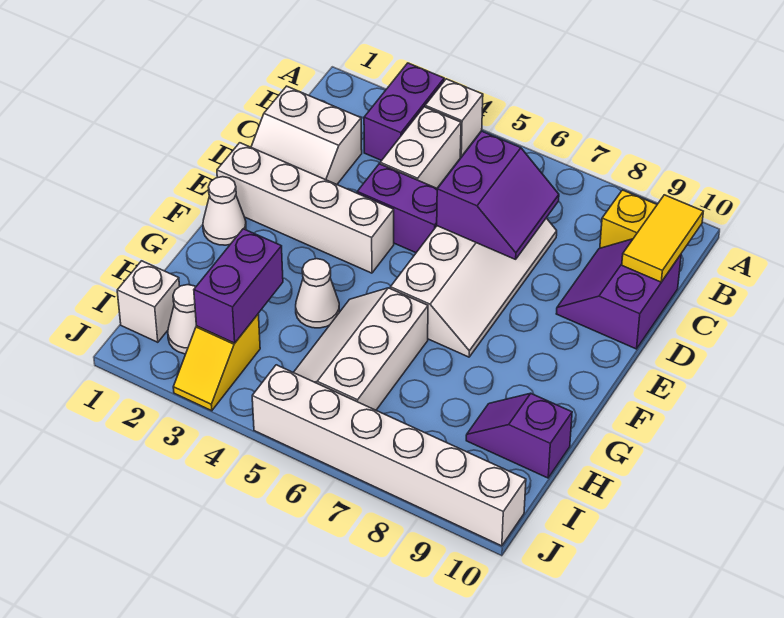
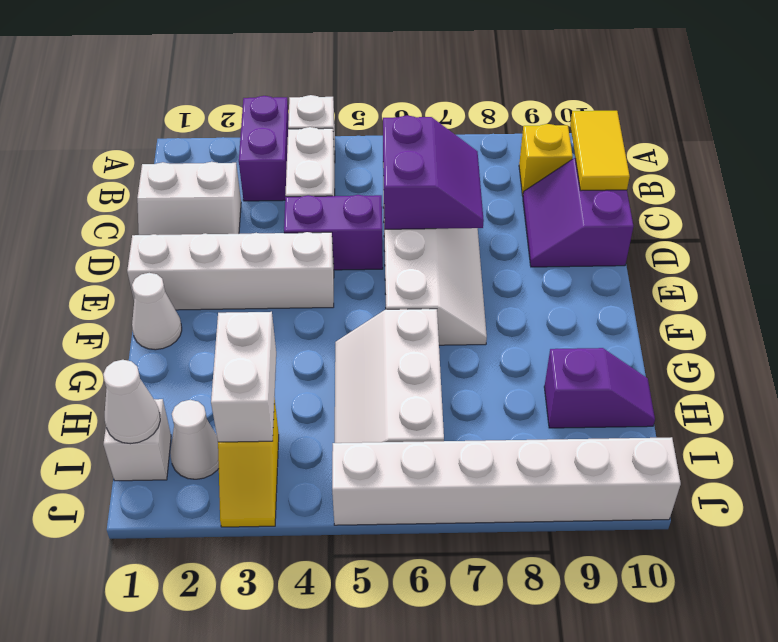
white 1x1 cone [296,259,339,328] -> white 1x1 cone moved to [103,360,160,444]
purple 1x2 brick [194,229,283,343] -> white 1x2 brick [211,312,276,442]
purple 1x2 slope [466,393,572,478] -> purple 1x2 slope turned to [544,348,655,428]

